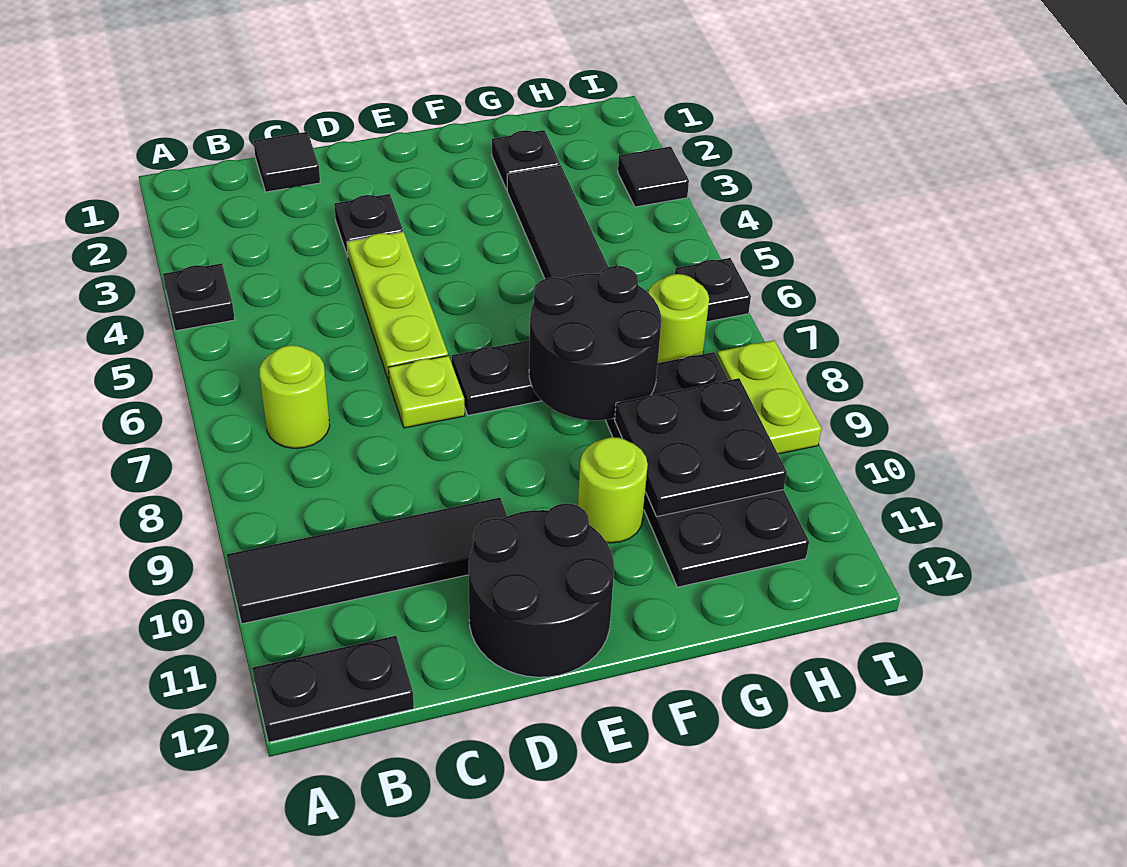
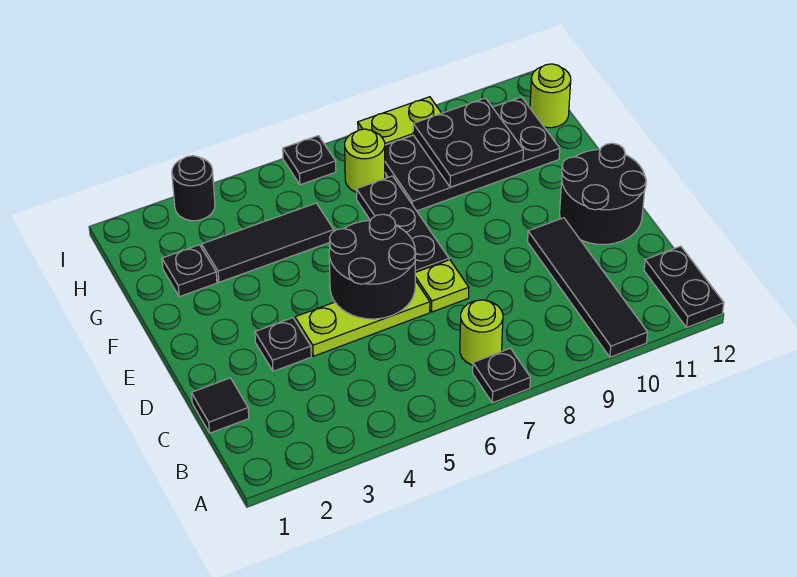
black 1x1 plate [163,263,235,331] -> black 1x1 plate moved to [473,348,530,403]
black 2x2 round brick [529,266,662,420] -> black 2x2 round brick moved to [329,214,416,319]
lime 1x1 round brick [578,437,648,543] -> lime 1x1 round brick moved to [530,64,571,128]
black 1x1 tile [618,146,689,207] -> black 1x1 round brick [172,156,215,221]

